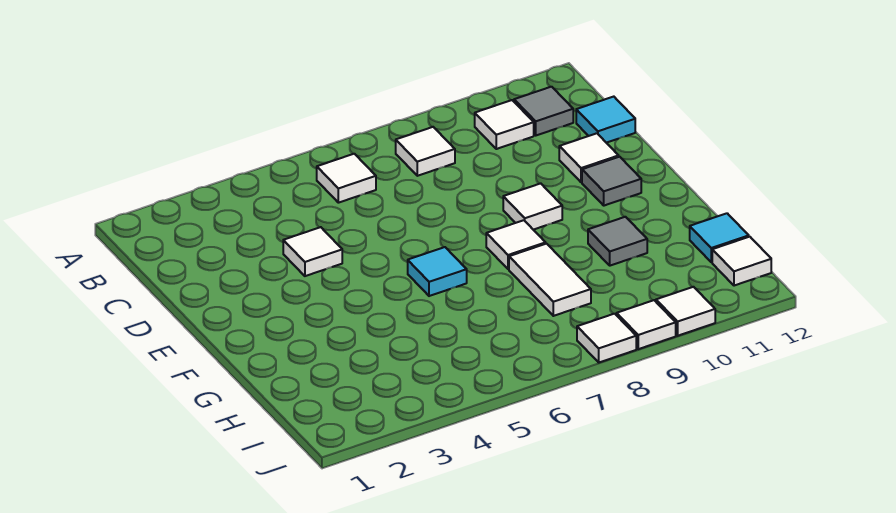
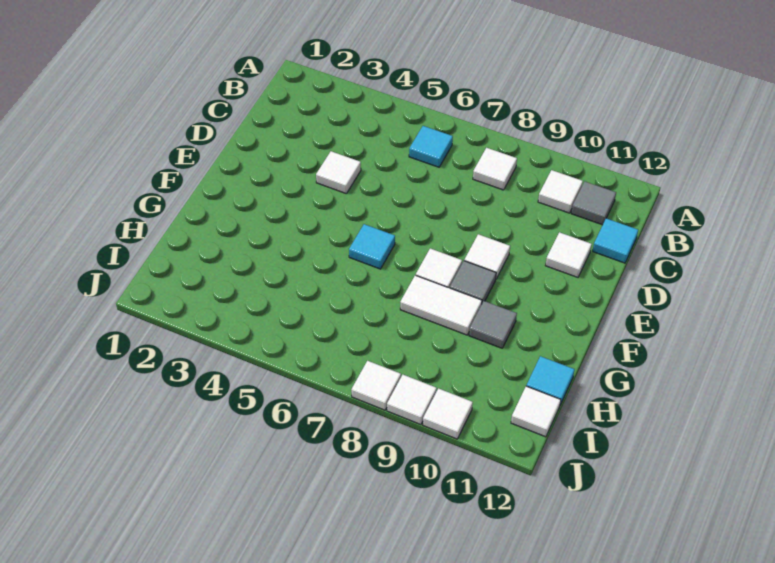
white 1x1 tile [317,154,376,203] -> cyan 1x1 tile [409,126,453,167]
grey 1x1 tile [582,157,641,206] -> grey 1x1 tile moved to [450,261,496,303]
white 1x2 tile [509,244,591,316] -> white 1x2 tile turned to [400,275,482,335]

